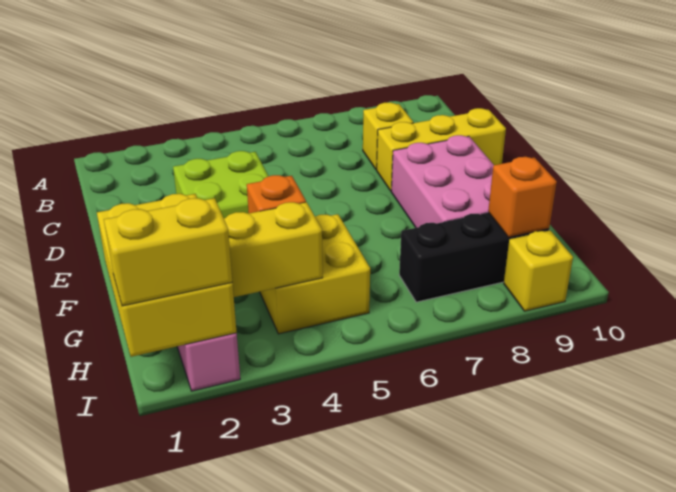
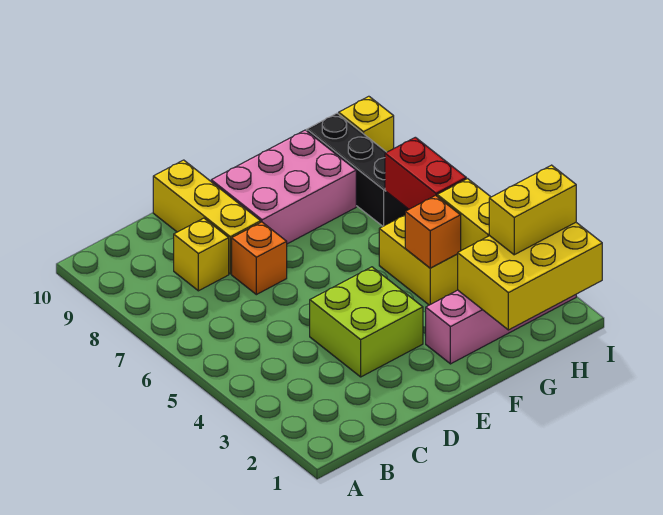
none -> red 1x2 brick [385,137,466,209]
orange 1x1 brick [488,157,557,237] -> orange 1x1 brick moved to [232,222,287,295]
yellow 1x2 brick [104,198,232,306] -> yellow 1x2 brick turned to [489,165,576,255]

